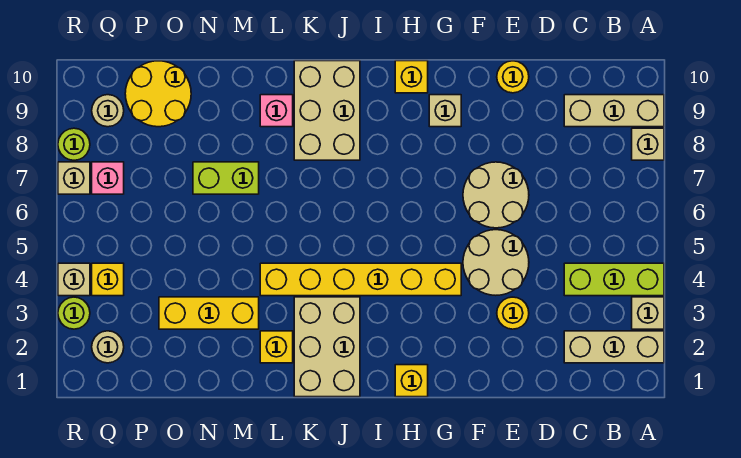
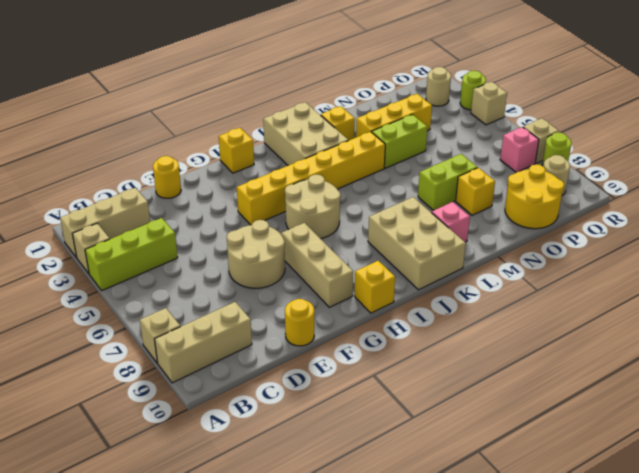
yellow 1x1 round brick [497,297,529,329] -> yellow 1x1 round brick moved to [153,156,181,198]
tan 2x2 round brick [463,230,529,295] -> tan 2x2 round brick moved to [285,174,341,239]
tan 1x1 brick [429,95,461,127] -> tan 1x3 brick [281,223,353,307]
none -> lime 1x2 brick [372,114,427,168]
yellow 1x1 brick [92,263,124,296] -> yellow 1x1 brick moved to [456,168,495,215]

